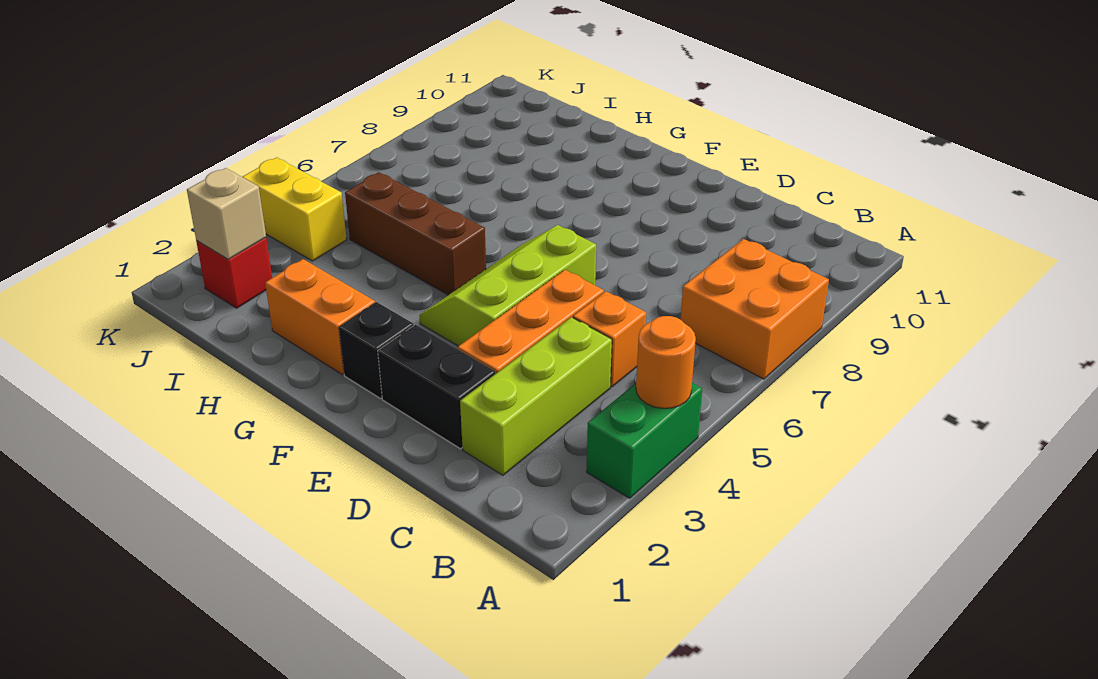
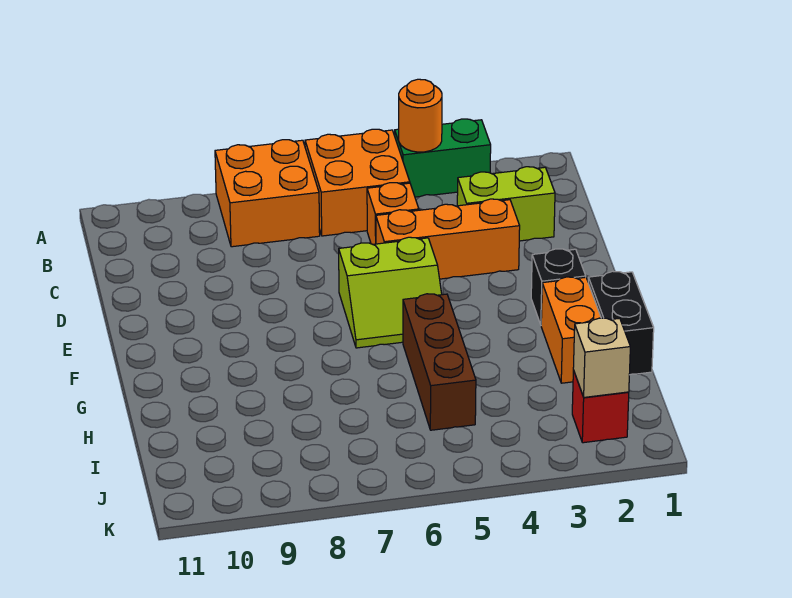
none -> orange 2x2 brick [305,129,410,236]
lime 1x3 brick [460,317,612,475] -> lime 1x2 brick [457,167,555,241]
black 1x2 brick [378,325,495,449] -> black 1x2 brick moved to [588,271,654,375]
lime 2x3 slope [419,225,596,346] -> lime 2x2 slope [339,237,442,348]
yellow 1x2 brick [243,157,347,261] -> none

